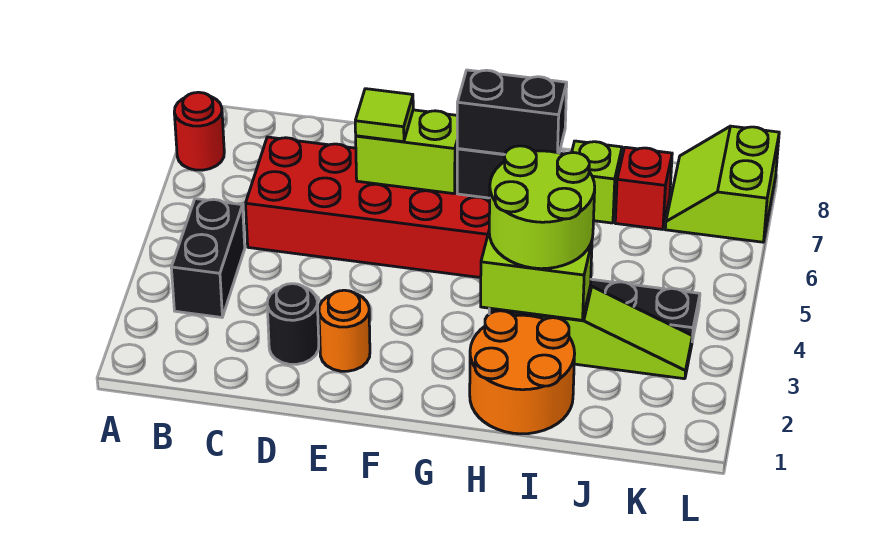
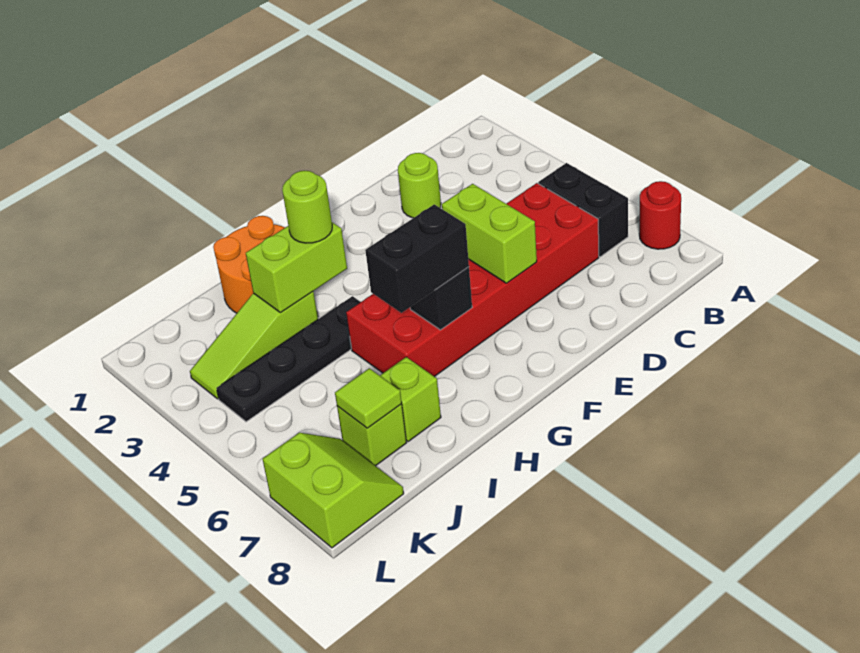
black 1x2 brick [171,199,245,317] -> black 1x2 brick moved to [538,163,628,257]
black 1x1 round brick [267,284,319,364] -> lime 1x1 round brick [398,153,441,218]
orange 1x1 round brick [319,290,370,371] -> none
lime 1x2 brick [356,110,457,194] -> lime 1x2 brick turned to [442,184,537,283]
lime 1x1 tile [355,89,413,142] -> lime 1x1 tile moved to [335,368,402,428]
lime 2x2 round brick [489,146,595,269] -> lime 1x1 round brick [282,171,332,243]
red 1x1 brick [615,147,672,229] -> lime 1x1 brick [337,404,407,466]

